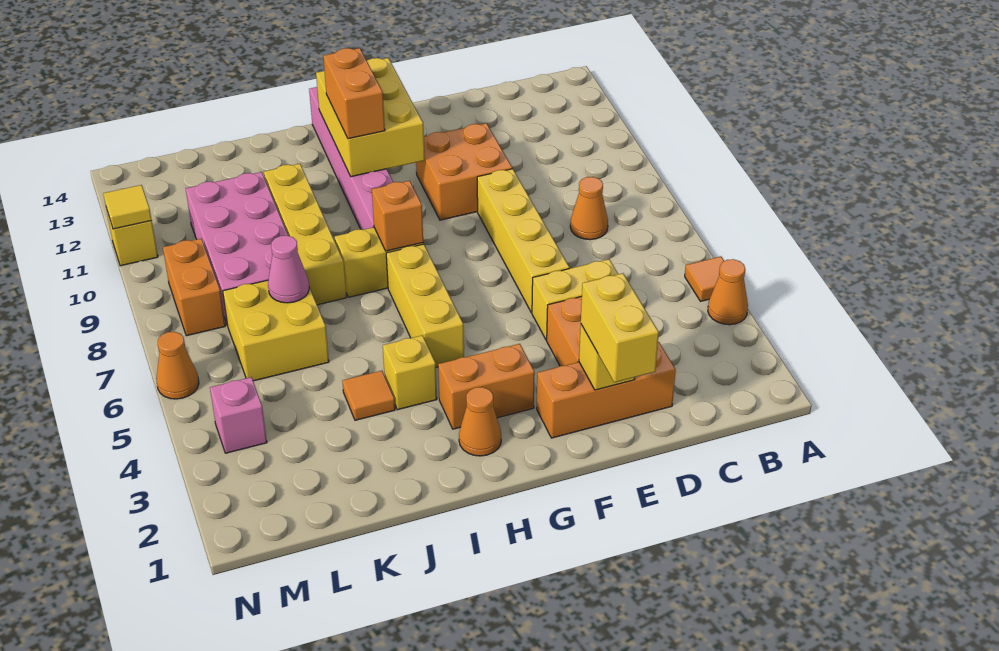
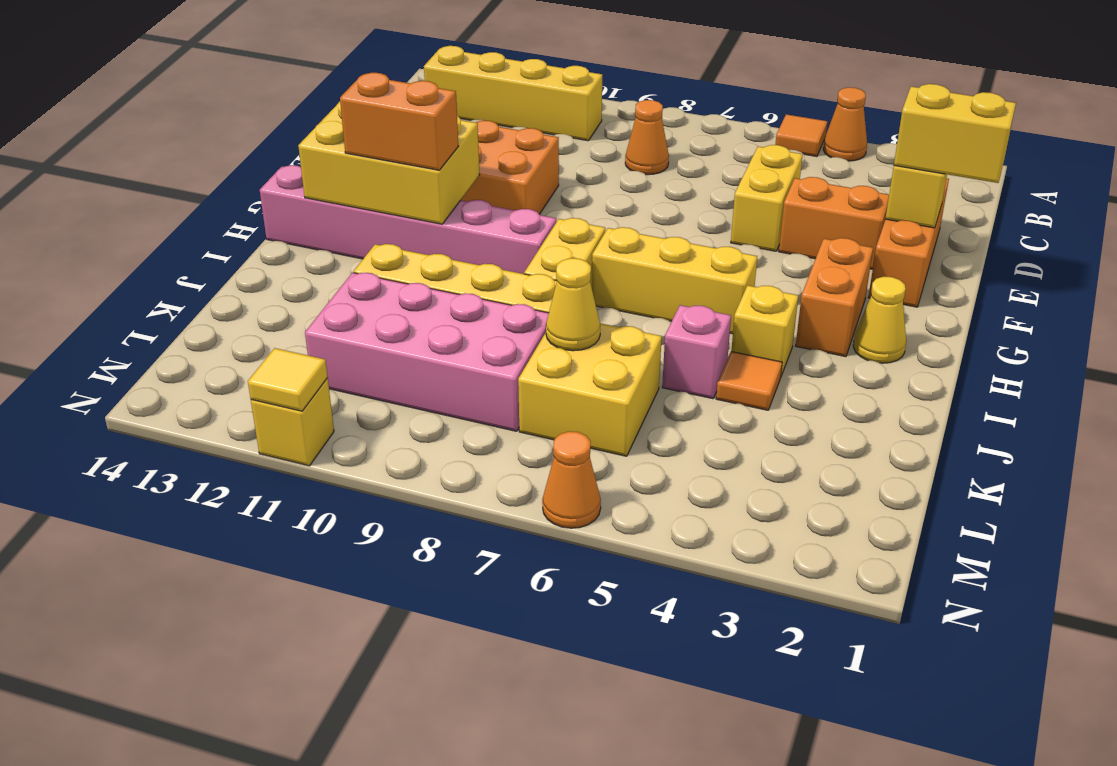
yellow 1x4 brick [477,169,570,313] -> yellow 1x4 brick moved to [424,46,602,141]
orange 1x1 cone [459,387,501,456] -> yellow 1x1 cone [853,277,906,363]
orange 1x1 brick [372,181,423,251] -> none
pink 1x1 cone [268,236,309,303] -> yellow 1x1 cone [546,258,600,351]
pink 1x1 brick [210,377,267,453] -> pink 1x1 brick moved to [662,305,731,399]
orange 1x2 brick [163,239,225,336] -> none

